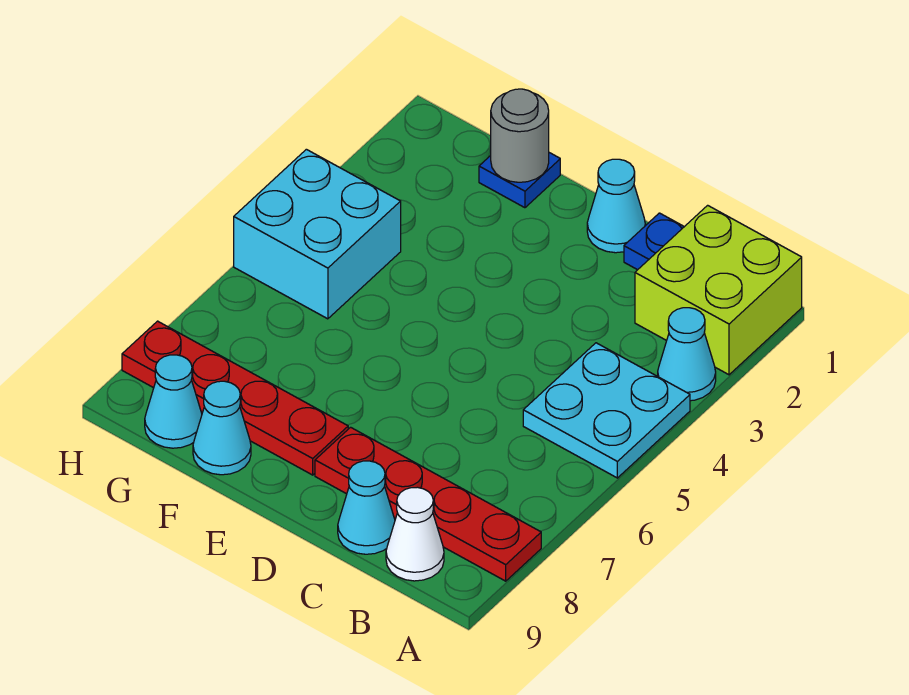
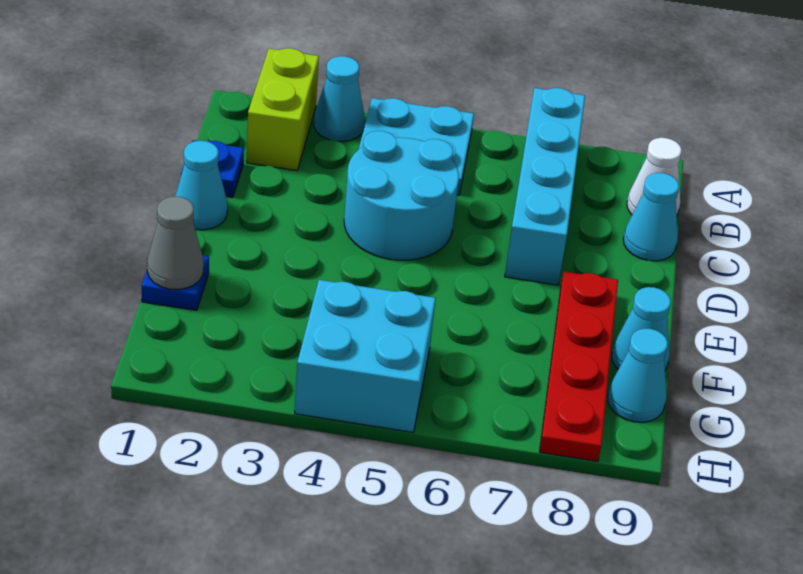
lime 2x2 brick [635,205,802,375] -> lime 1x2 brick [247,48,319,171]
none -> cyan 1x4 brick [505,88,585,285]
red 1x4 plate [315,427,541,581] -> none
none -> cyan 2x2 round brick [344,131,459,260]
grey 1x1 round brick [491,89,549,182] -> grey 1x1 cone [147,197,204,290]

